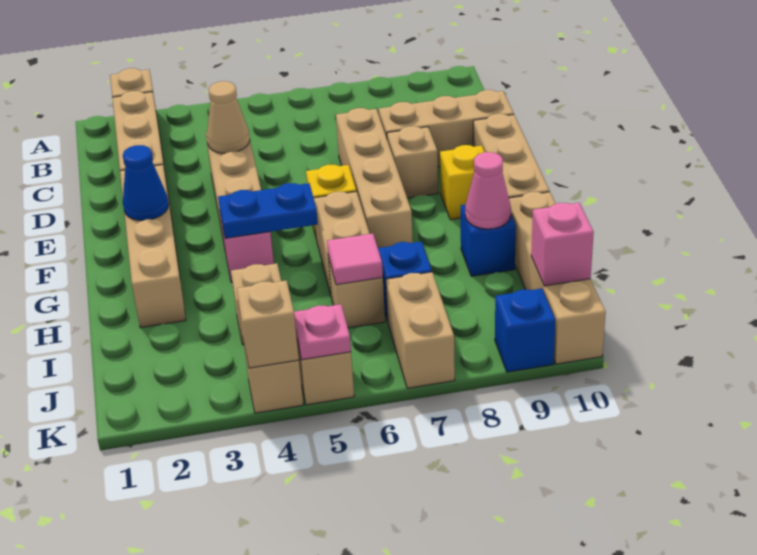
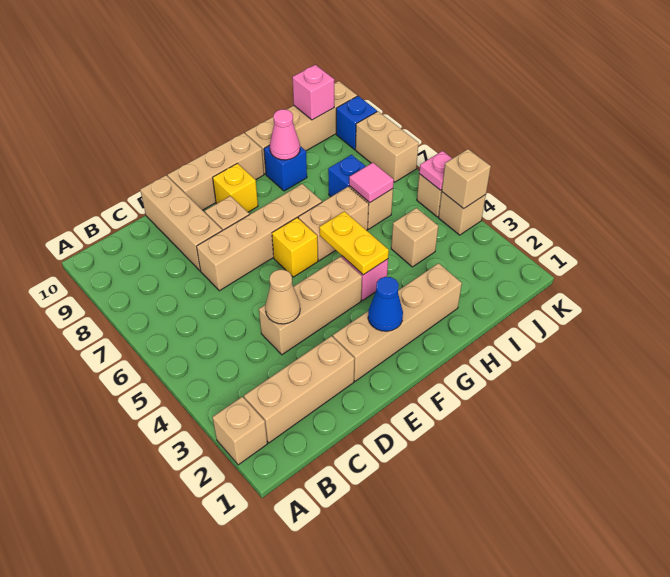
blue 1x2 plate [218,183,318,238] -> yellow 1x2 plate [319,211,389,275]
tan 1x2 brick [386,272,455,388] -> tan 1x2 brick turned to [356,111,419,182]

